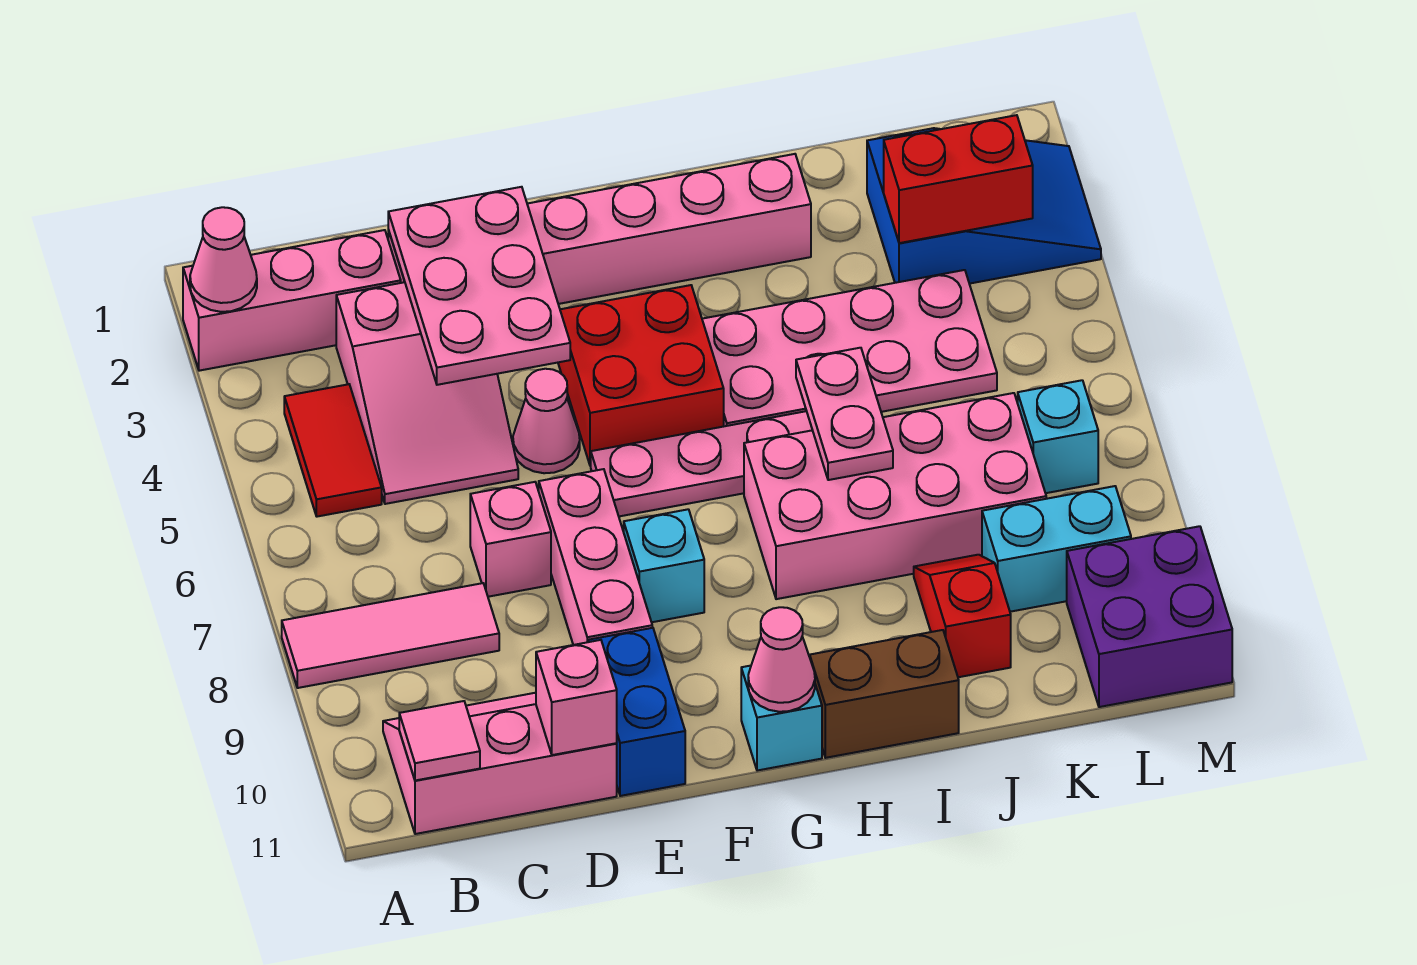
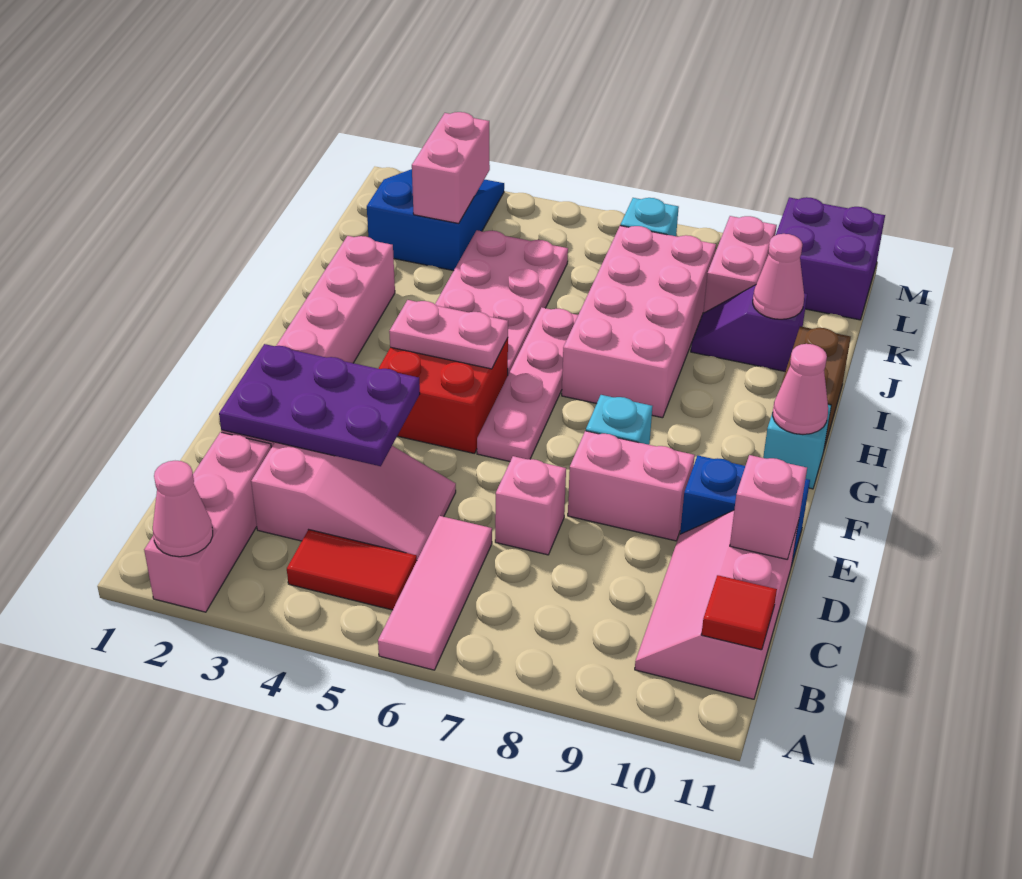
pink 1x3 tile [282,583,499,688] -> pink 1x3 tile moved to [378,516,492,670]
pink 1x1 tile [399,701,480,781] -> red 1x1 tile [701,575,777,650]
pink 2x3 plate [388,187,570,385] -> purple 2x3 plate [219,344,420,466]
pink 1x1 cone [513,369,580,473] -> pink 1x1 cone moved to [753,234,804,319]
pink 1x3 brick [539,469,652,645] -> pink 1x2 brick [568,431,695,541]
pink 1x2 plate [796,348,893,480] -> pink 1x2 plate moved to [389,300,508,369]
red 1x2 slope [914,555,1011,677] -> purple 1x2 slope [691,285,807,371]
red 1x2 brick [884,115,1033,243] -> pink 1x2 brick [412,112,490,223]
cyan 1x2 brick [982,486,1131,612] -> pink 1x2 brick [703,216,777,313]

